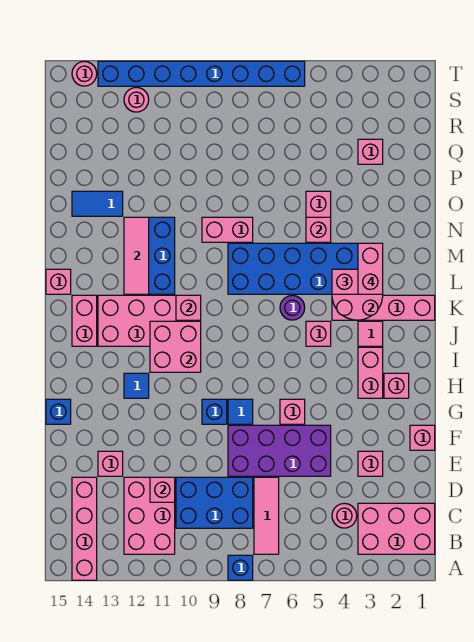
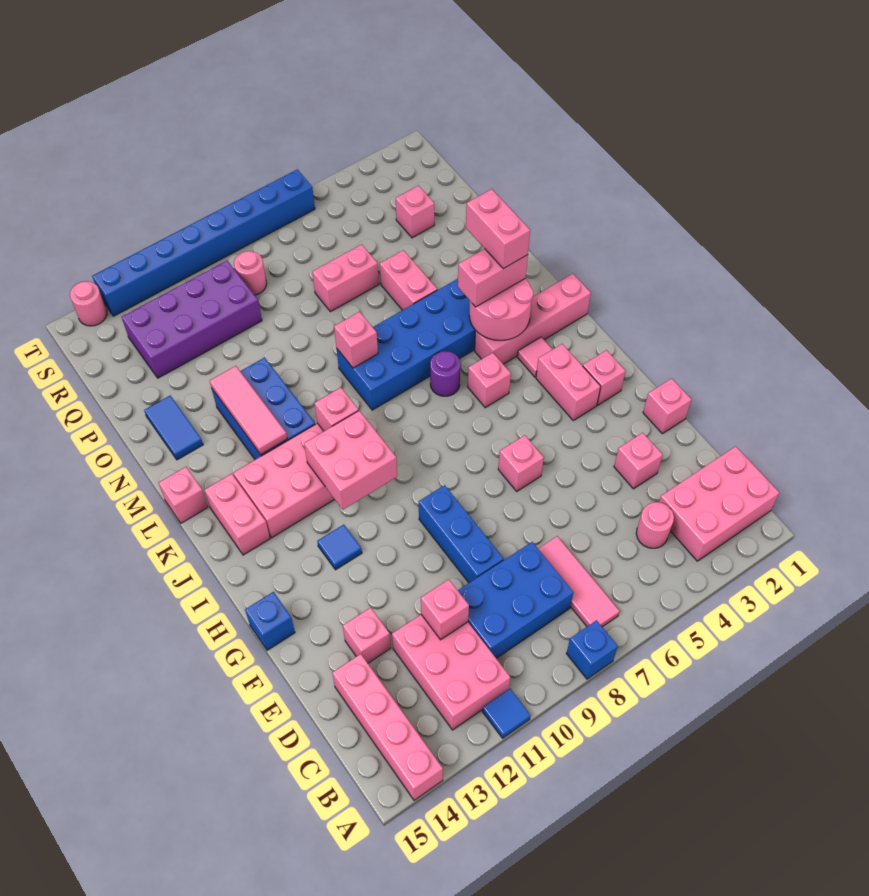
purple 2x4 brick [228,425,331,476] -> purple 2x4 brick moved to [122,261,262,378]
blue 1x1 tile [228,399,253,424] -> blue 1x1 tile moved to [482,689,530,738]
blue 1x1 brick [202,399,227,424] -> blue 1x3 brick [419,485,504,583]
pink 1x1 brick [306,217,331,242] -> pink 1x1 brick moved to [334,312,378,368]
pink 1x2 brick [202,217,253,242] -> pink 1x2 brick moved to [312,245,379,312]
blue 1x2 tile [72,191,123,216] -> blue 1x2 tile turned to [144,396,203,460]
pink 1x1 round brick [124,87,149,112] -> pink 1x1 round brick moved to [234,251,267,295]

